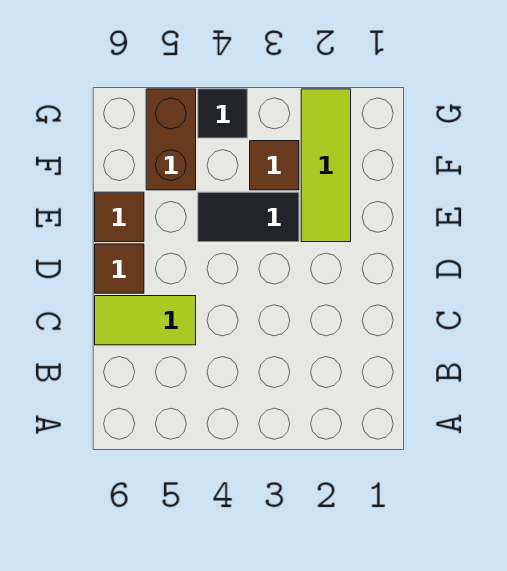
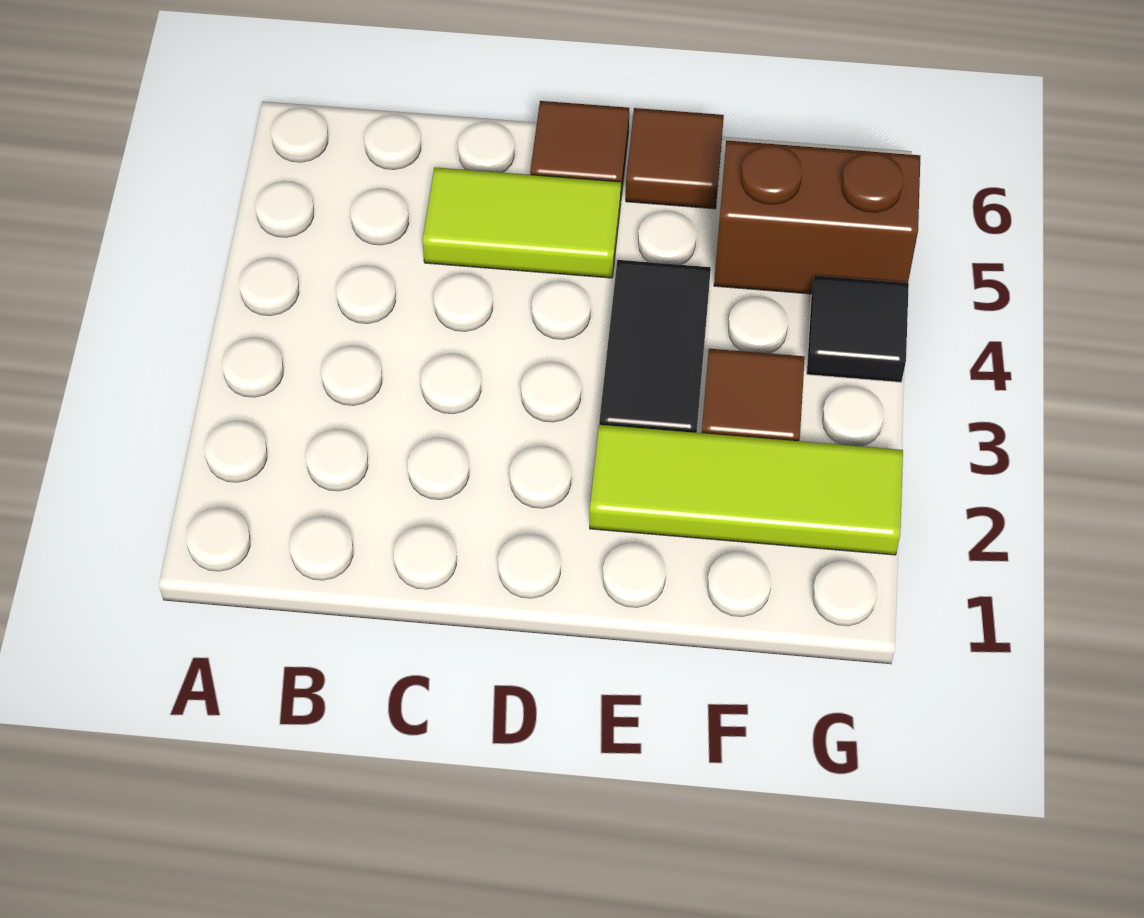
lime 1x2 tile [95,296,196,345] -> lime 1x2 tile turned to [422,167,621,278]

